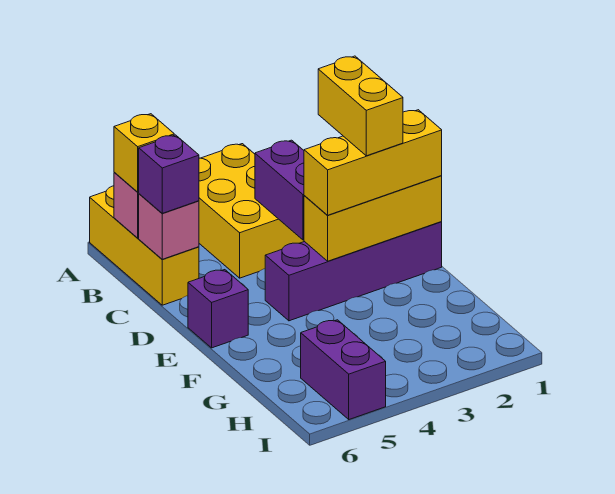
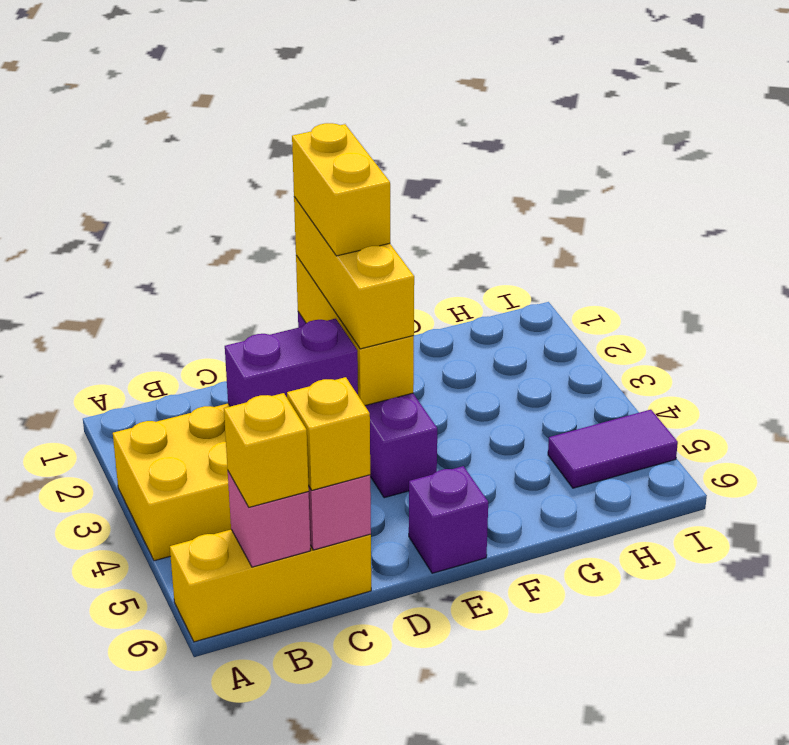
purple 1x1 brick [139,135,199,213] -> yellow 1x1 brick [287,377,370,490]
yellow 1x2 brick [318,56,403,156] -> yellow 1x2 brick turned to [292,123,390,256]
purple 1x2 brick [301,320,386,419] -> purple 1x2 tile [548,410,678,488]

